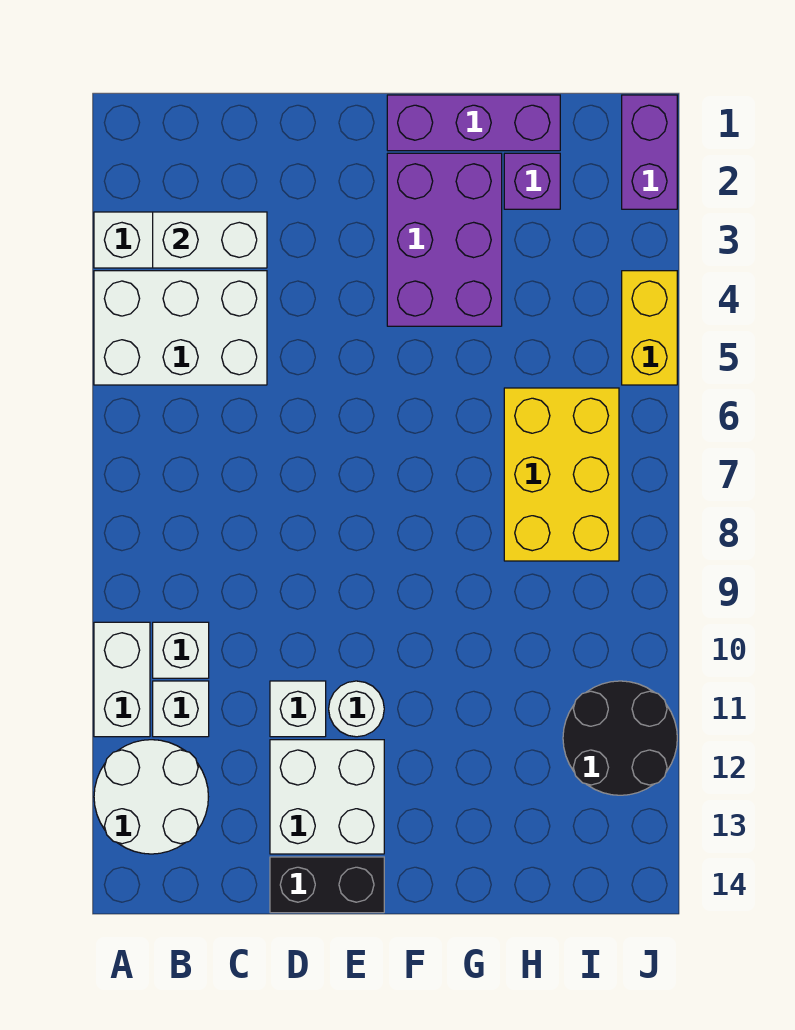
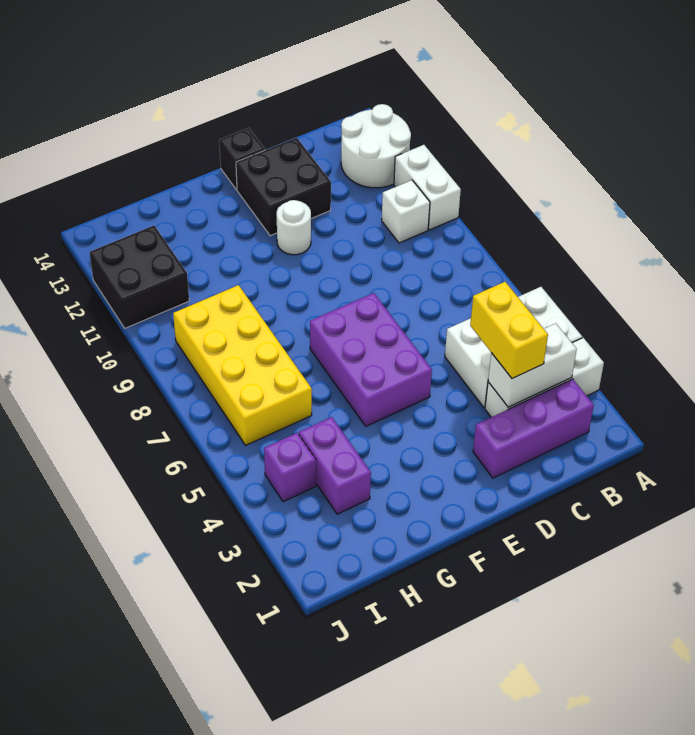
white 1x1 brick [153,681,209,737] -> none
white 1x1 brick [270,681,326,737] -> none
white 2x2 brick [270,740,384,854] -> black 2x2 brick [236,137,331,236]
black 1x2 brick [270,857,384,913] -> black 1x1 brick [219,128,265,190]
purple 1x3 brick [387,95,560,151] -> purple 1x3 brick moved to [473,379,594,478]
purple 2x3 brick [387,153,502,326] -> purple 2x3 brick moved to [310,293,432,426]
purple 1x1 brick [504,153,560,209] -> purple 1x1 brick moved to [264,433,316,502]
yellow 2x3 brick [504,388,619,561] -> yellow 2x4 brick [173,285,312,445]
black 2x2 round brick [563,681,677,795] -> black 2x2 brick [89,226,189,328]
purple 1x2 brick [622,95,677,209] -> purple 1x2 brick moved to [299,417,371,514]
yellow 1x2 brick [622,271,677,385] -> yellow 1x2 brick moved to [470,282,548,379]

